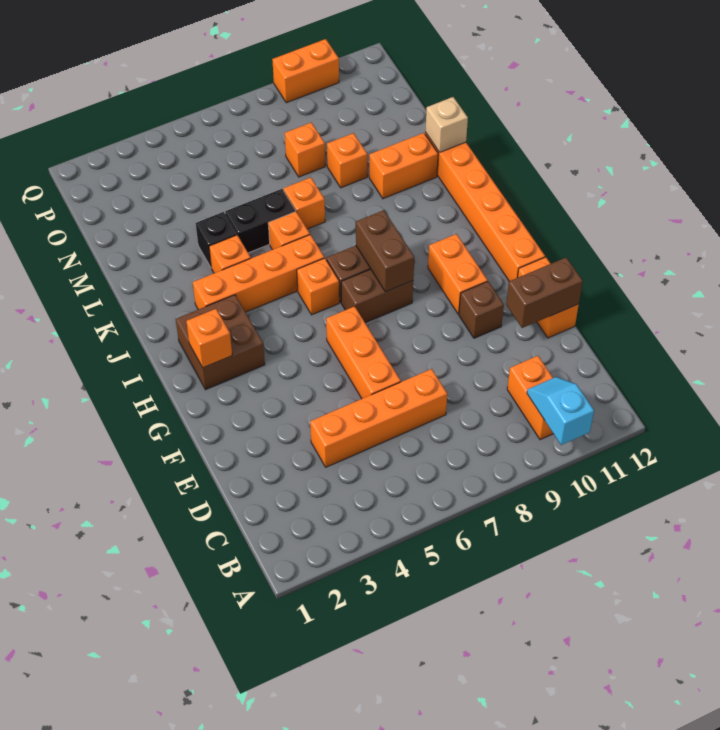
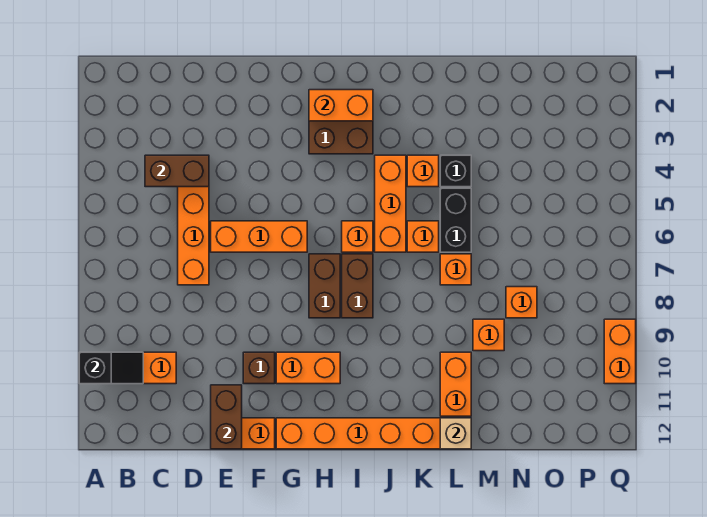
cyan 1x2 slope [527,377,594,445] -> black 1x2 slope [79,352,143,384]
orange 1x1 brick [186,309,232,368] -> orange 1x2 brick [309,90,373,121]
brown 1x2 brick [356,210,414,292] -> brown 1x2 brick moved to [145,155,209,187]
orange 1x4 brick [193,235,324,312] -> orange 1x3 brick [375,155,406,252]

